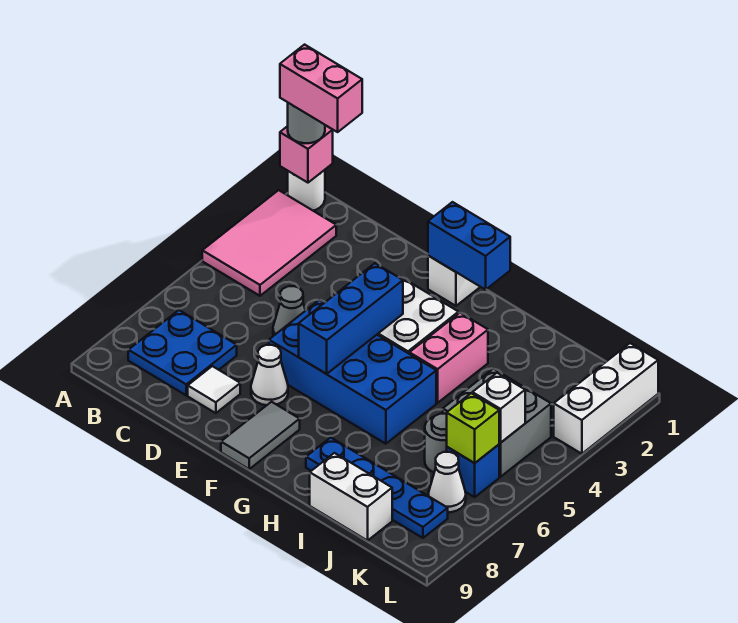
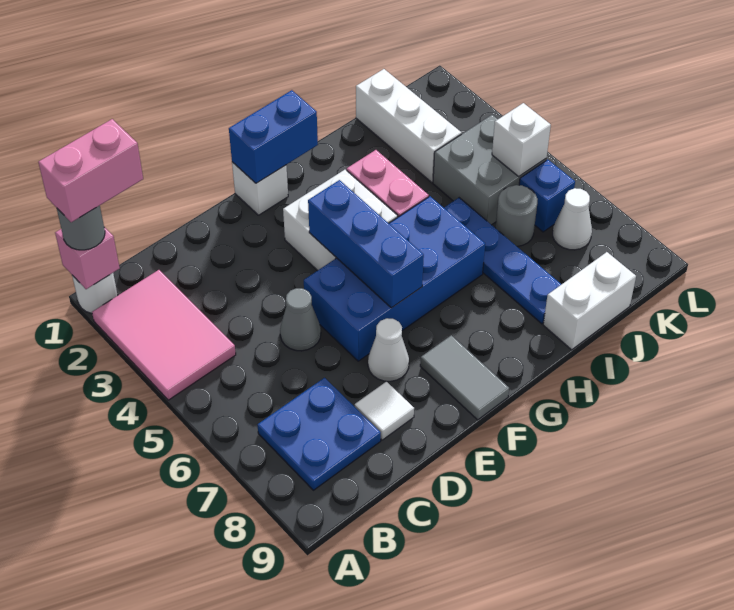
blue 1x4 plate [306,437,448,538] -> blue 1x4 plate turned to [444,198,561,324]
lime 1x1 brick [447,393,500,463] -> none
white 1x3 brick [554,343,658,454] -> white 1x3 brick moved to [356,69,462,182]

